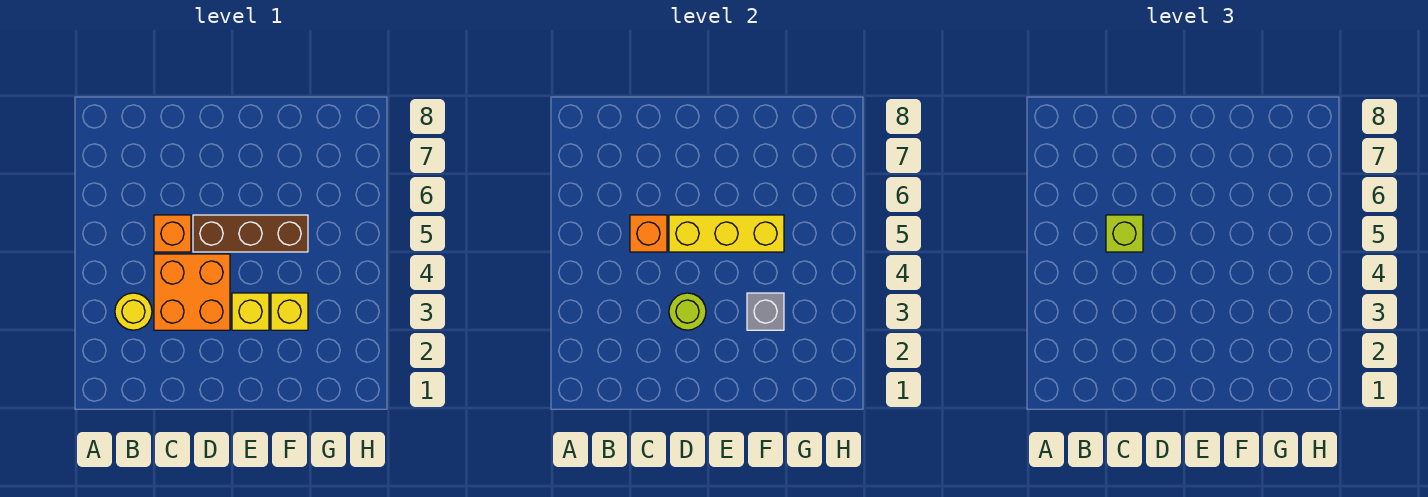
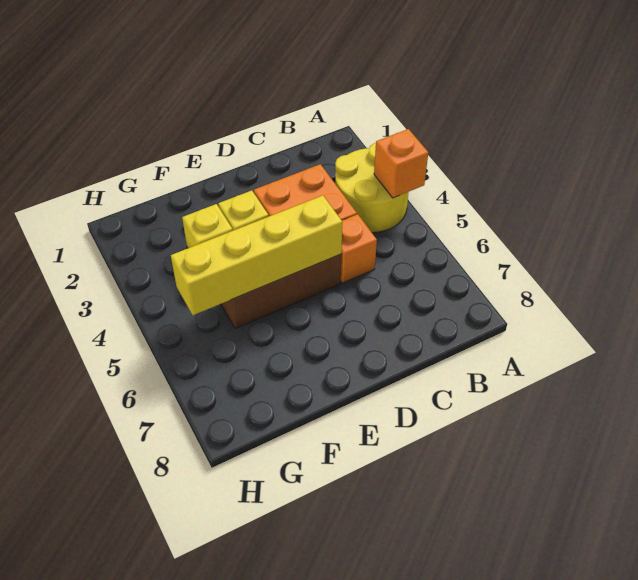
yellow 1x1 round brick [115,293,152,330] -> yellow 2x2 round brick [335,143,409,233]
orange 1x1 brick [630,215,667,252] -> orange 1x1 brick moved to [374,129,428,198]
lime 1x1 brick [1106,215,1143,252] -> none
lime 1x1 round brick [669,293,706,330] -> none
yellow 1x3 brick [669,215,784,252] -> yellow 1x4 brick [171,195,342,315]
grey 1x1 brick [747,293,784,330] -> none

